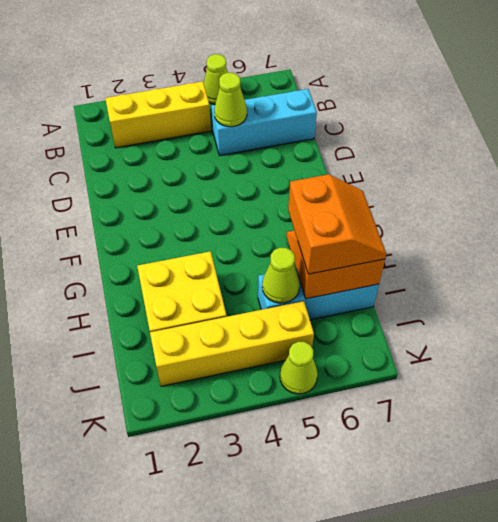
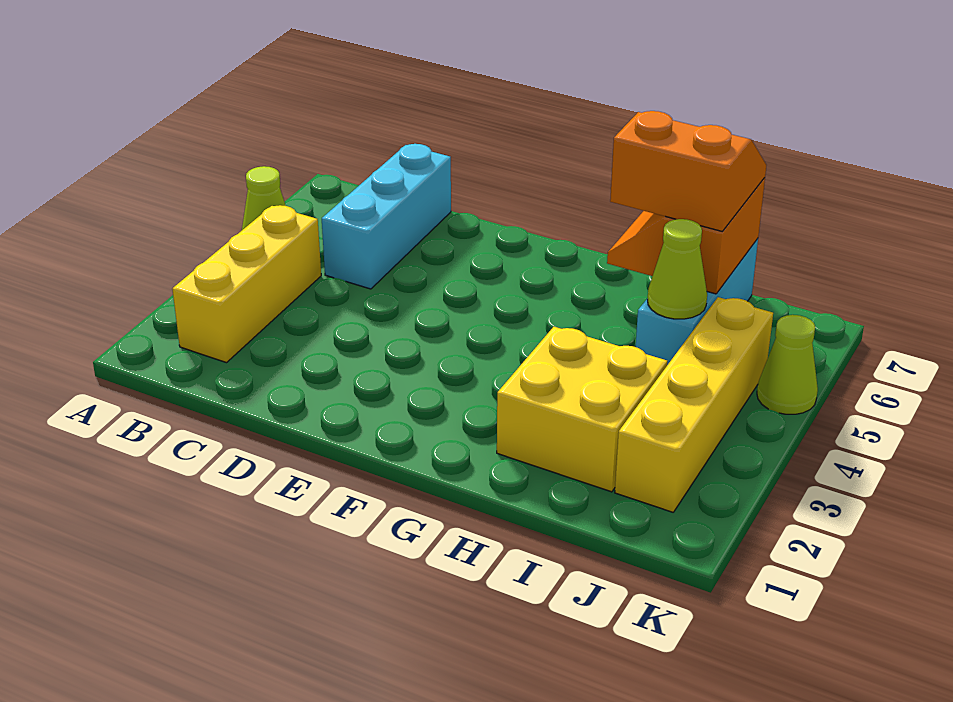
lime 1x1 cone [214,73,247,127] -> none

